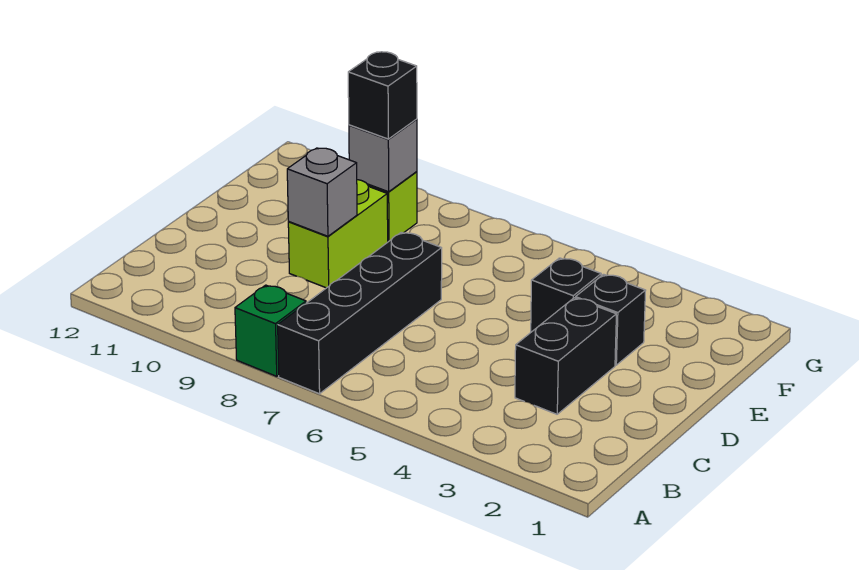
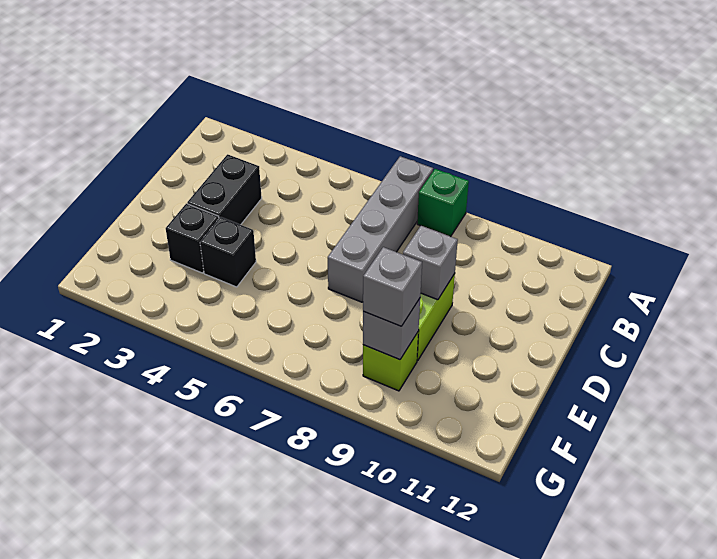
black 1x4 brick [278,232,442,394] -> grey 1x4 brick [328,156,433,302]
black 1x1 brick [348,52,417,139] -> grey 1x1 brick [363,247,422,326]

